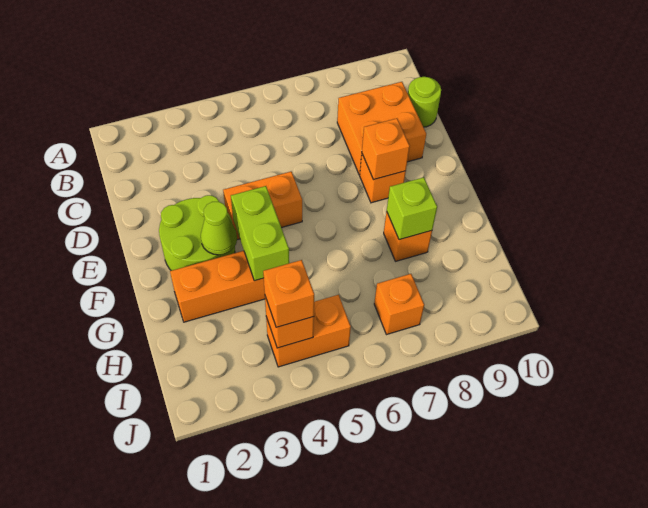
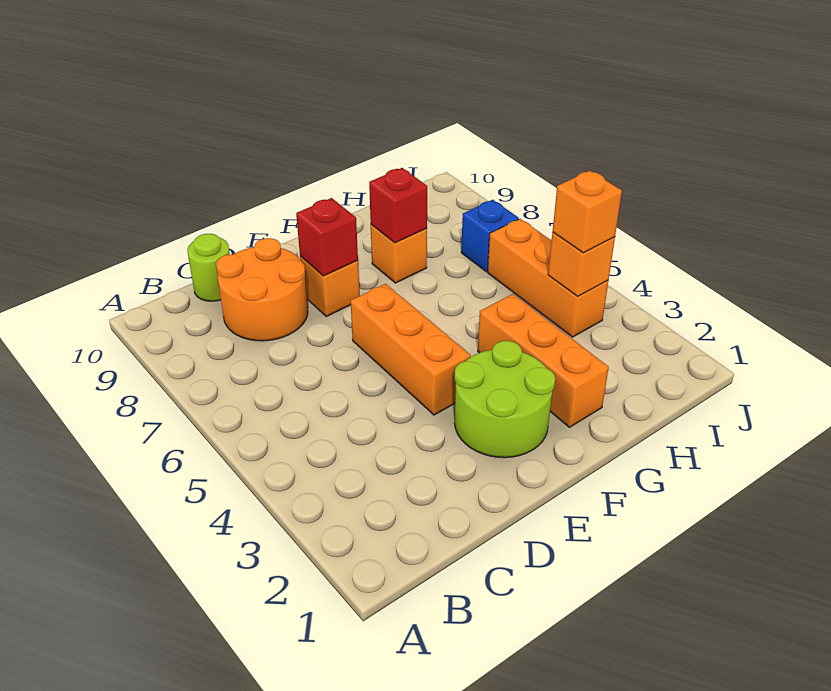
orange 2x2 brick [337,82,426,175] -> orange 2x2 round brick [216,238,308,341]
orange 1x2 brick [223,172,302,240] -> orange 1x3 brick [351,284,471,415]
orange 1x1 brick [362,118,410,180] -> red 1x1 brick [296,198,358,276]
lime 1x1 cone [201,202,237,255] -> none
lime 1x2 brick [231,186,289,281] -> none
lime 1x1 brick [387,177,437,240] -> red 1x1 brick [369,168,427,243]
orange 1x2 brick [266,295,351,367] -> orange 1x3 brick [488,219,608,337]
orange 1x1 brick [374,274,424,335] -> blue 1x1 brick [461,200,519,272]

